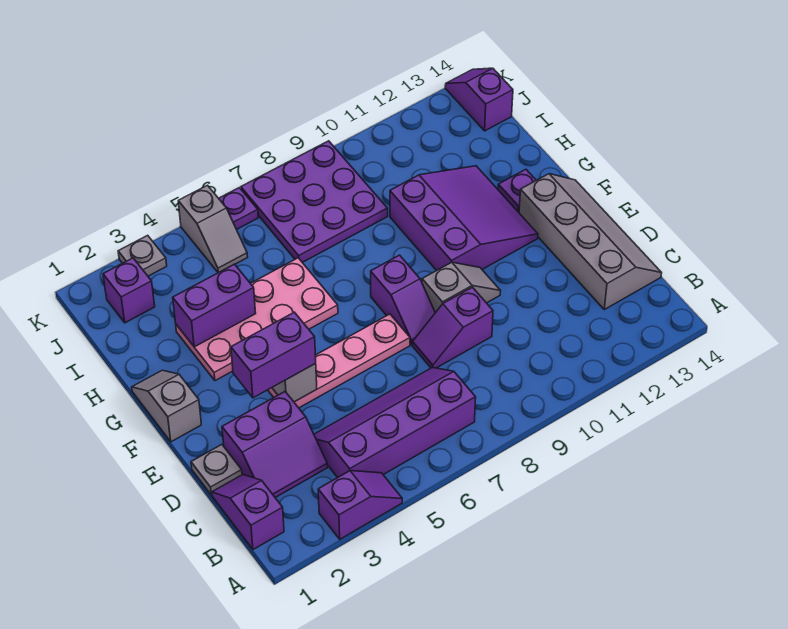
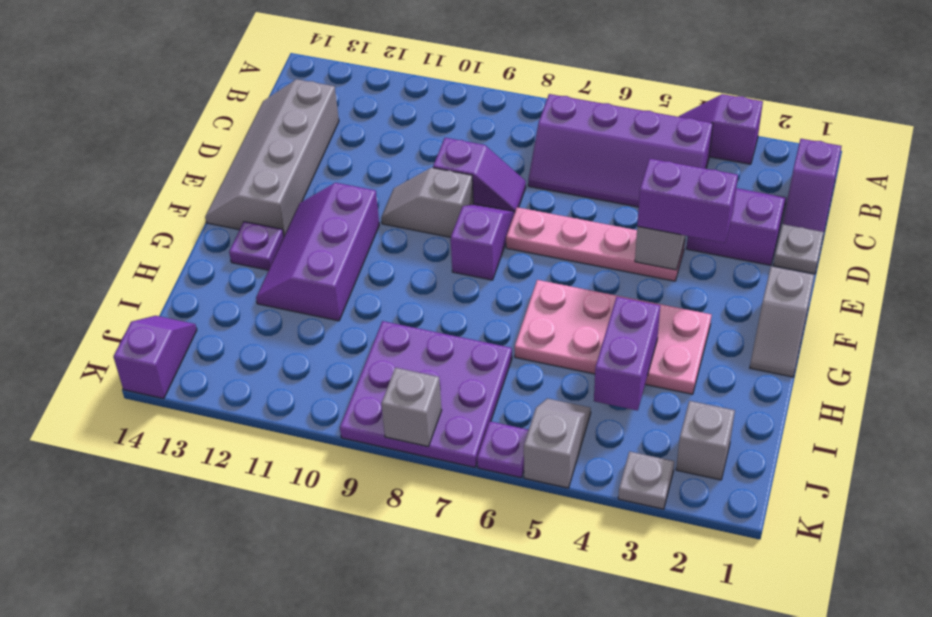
purple 3x3 slope [390,166,538,271] -> purple 2x3 slope [256,183,379,321]
purple 1x2 brick [173,264,256,347] -> purple 1x2 brick turned to [594,297,660,411]
purple 1x1 brick [103,258,155,323] -> grey 1x1 brick [676,401,735,480]
purple 1x2 slope [445,68,513,131] -> purple 1x2 slope turned to [113,316,197,399]
none -> grey 1x1 brick [381,368,442,447]

